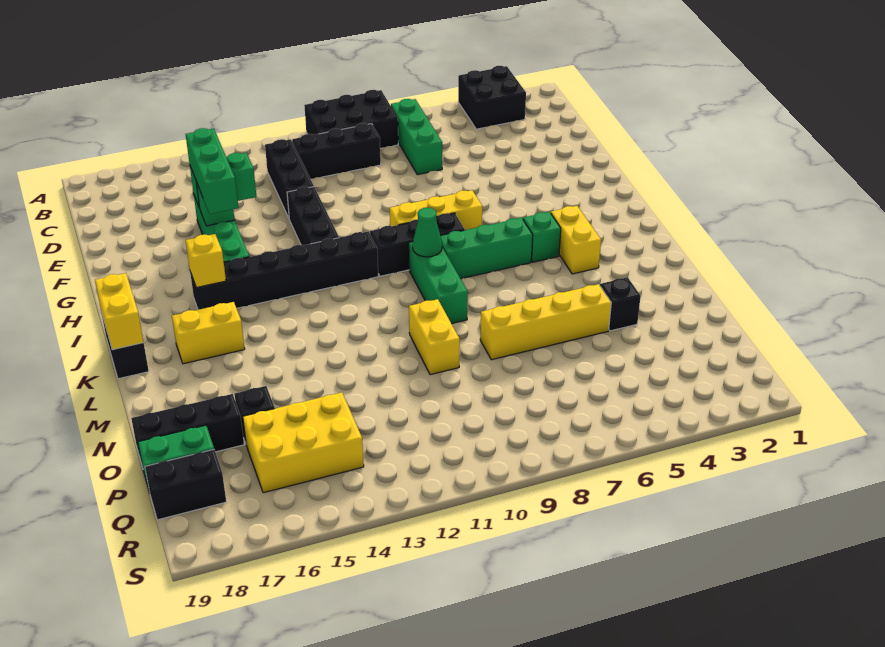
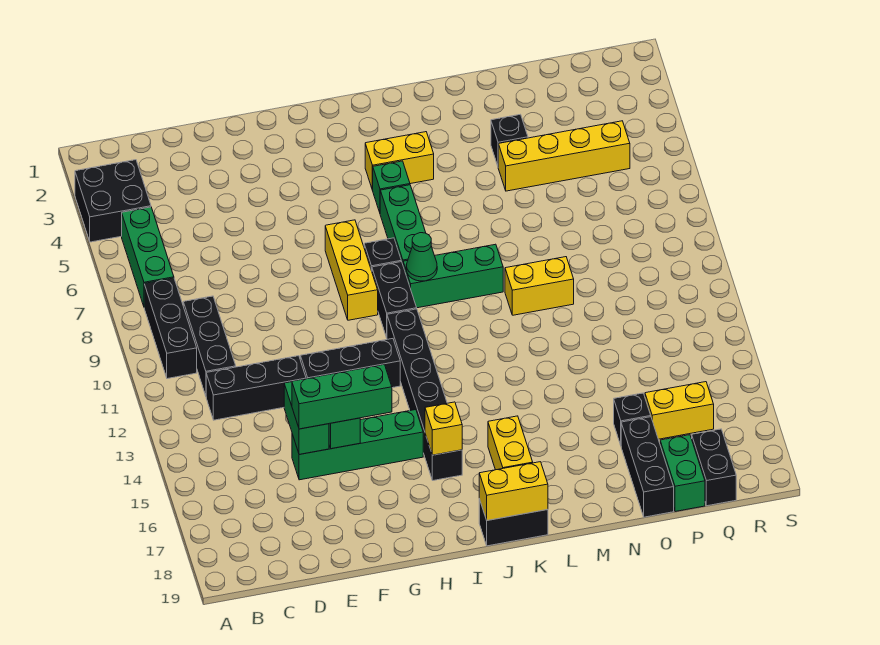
black 2x3 brick [304,90,398,149] -> black 1x3 brick [144,278,197,379]
green 1x3 brick [391,99,442,175] -> green 1x3 brick turned to [122,207,174,306]
yellow 1x4 brick [480,284,611,360] -> yellow 1x4 brick turned to [498,121,630,191]
yellow 2x3 brick [243,392,364,493] -> yellow 1x2 brick [645,382,714,439]

